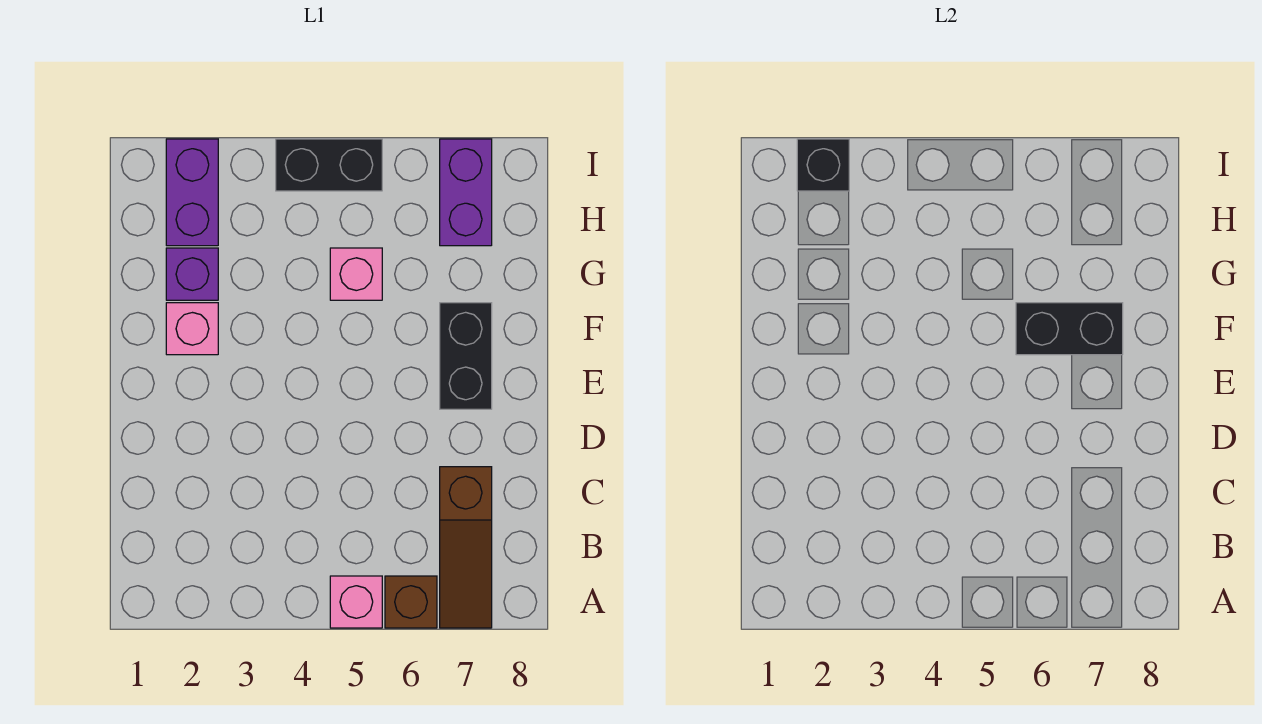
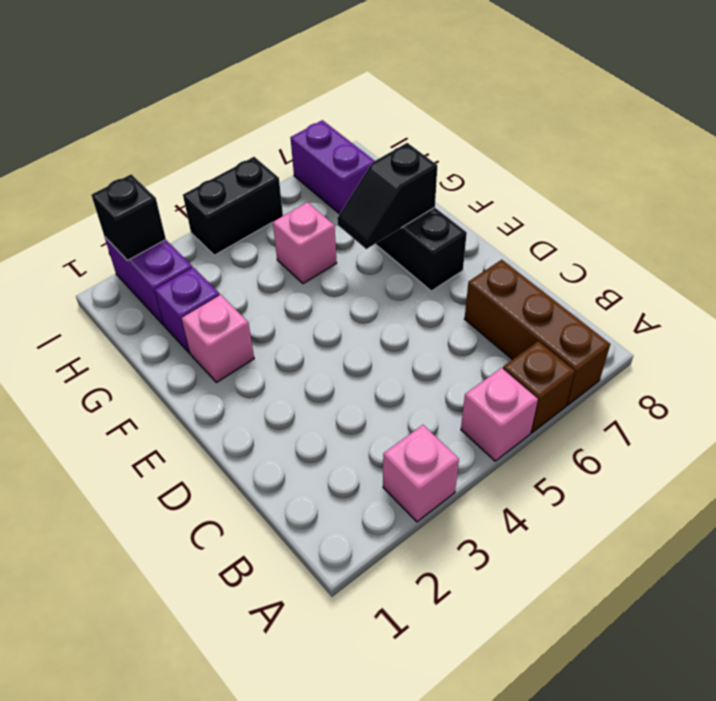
none -> pink 1x1 brick [383,425,459,522]
brown 1x3 slope [440,467,492,628] -> brown 1x3 brick [465,260,610,405]
black 1x2 brick [1016,303,1123,355] -> black 1x2 slope [337,143,437,249]

